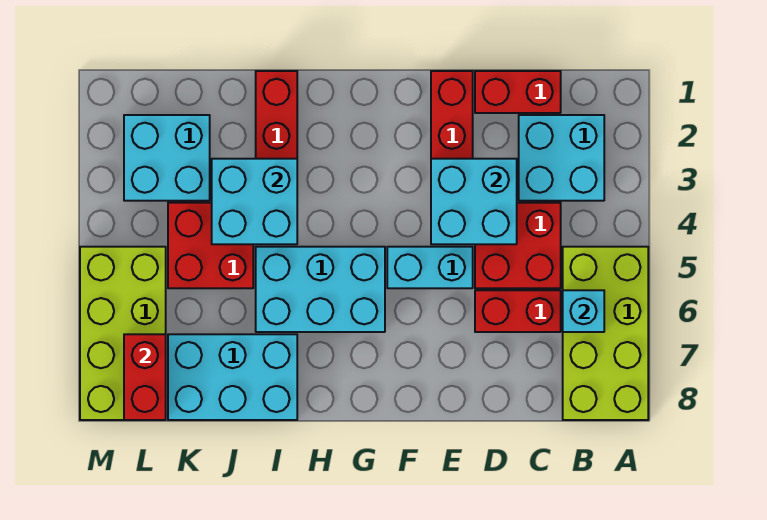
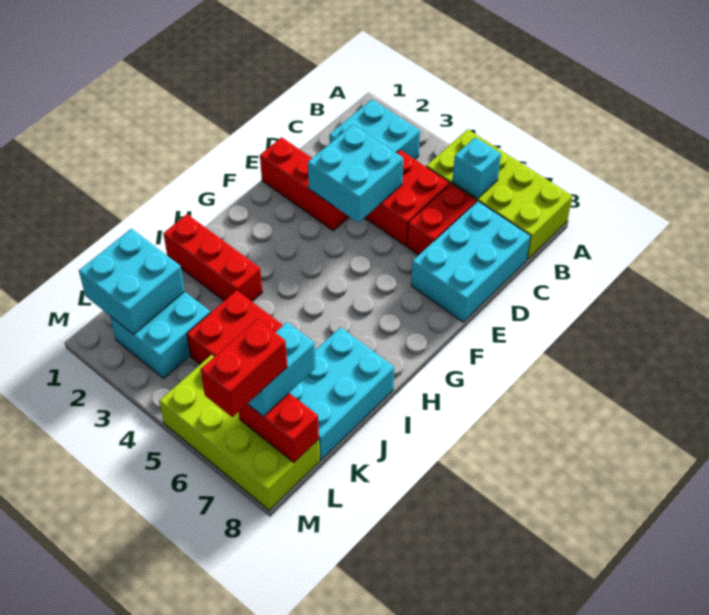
red 1x2 brick [475,71,561,113] -> red 1x2 brick moved to [200,319,287,417]
cyan 1x2 brick [387,247,473,288] -> cyan 1x2 brick moved to [248,322,316,416]
cyan 2x3 brick [256,247,385,332] -> cyan 2x3 brick moved to [411,201,531,322]
cyan 2x2 brick [212,159,297,244] -> cyan 2x2 brick moved to [79,229,185,334]

